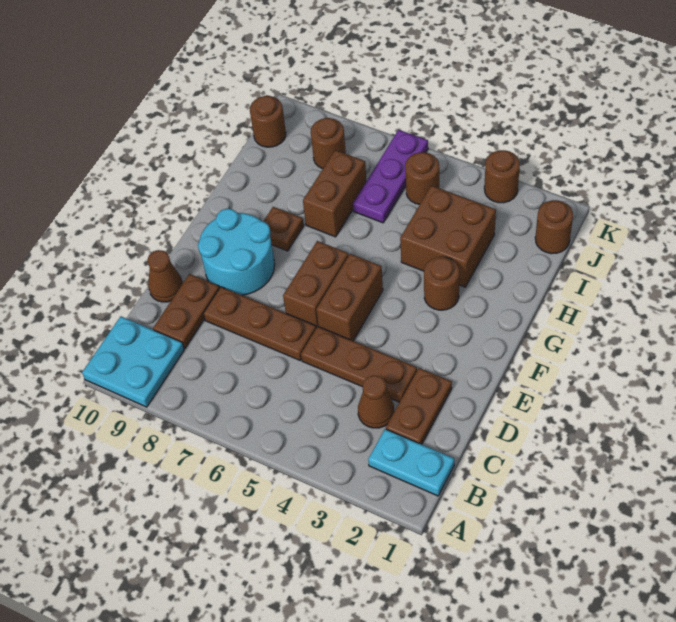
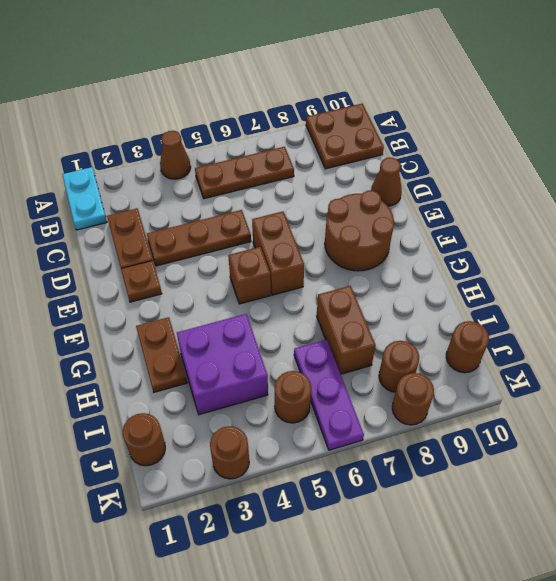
cyan 2x2 plate [82,316,184,407] -> brown 2x2 plate [306,104,384,169]
cyan 1x2 plate [368,429,454,496] -> cyan 1x2 plate turned to [62,167,107,230]
brown 1x1 cone [358,375,394,428] -> brown 1x1 cone moved to [160,131,191,179]
brown 1x2 plate [153,274,220,348] -> brown 1x2 plate moved to [136,317,187,392]
brown 1x3 plate [204,287,316,360] -> brown 1x3 plate moved to [195,147,294,199]
brown 1x2 brick [316,254,383,341] -> brown 1x1 brick [228,247,271,304]
cyan 2x2 round brick [198,209,275,295] -> brown 2x2 round brick [325,191,394,271]
brown 1x1 round brick [424,257,459,310] -> brown 1x1 round brick moved to [392,373,434,425]
brown 1x1 plate [263,207,304,251] -> brown 1x1 plate moved to [121,261,162,302]
brown 2x2 brick [400,186,496,287] -> purple 2x2 brick [177,314,268,415]

